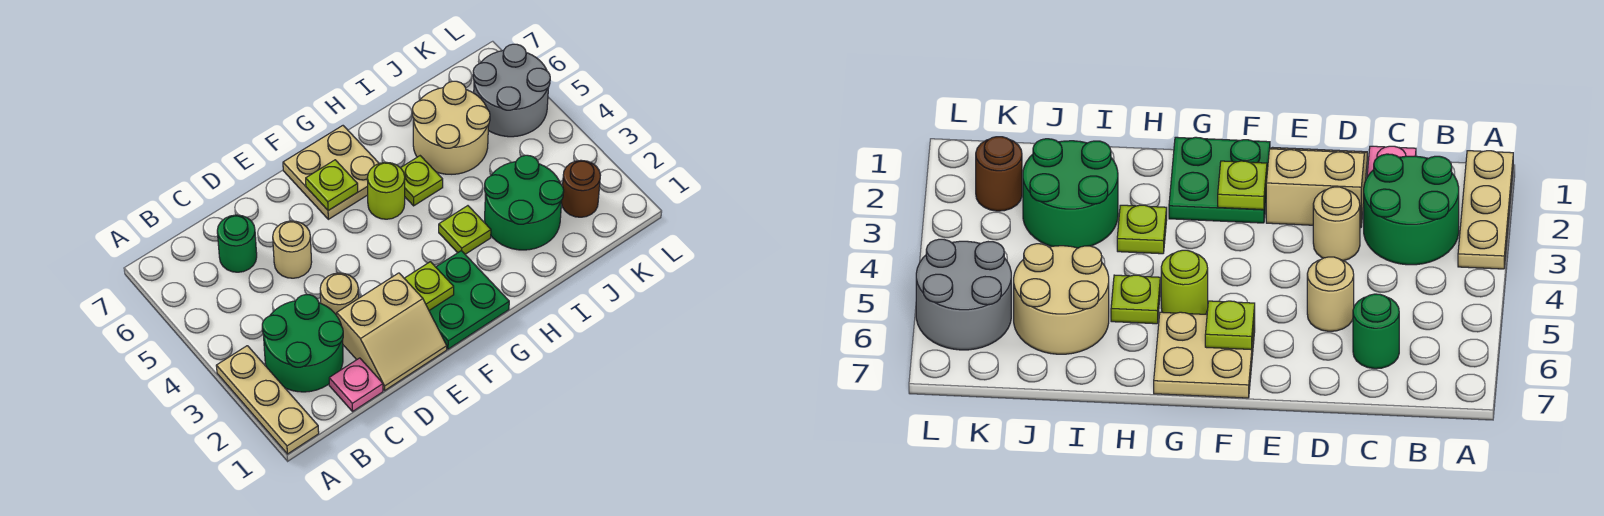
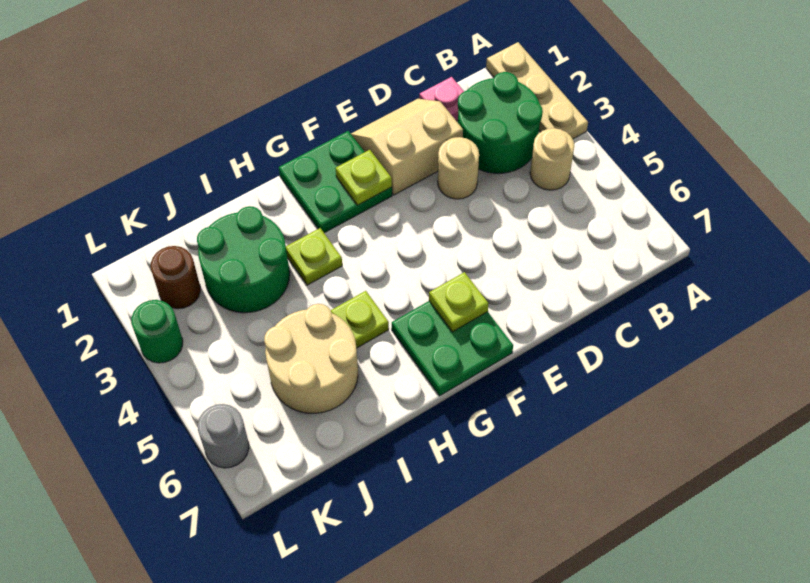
green 1x1 round brick [217,215,257,272] -> green 1x1 round brick moved to [131,300,183,363]
tan 1x1 round brick [273,221,312,278] -> tan 1x1 round brick moved to [530,128,575,190]
tan 2x2 plate [283,126,379,219] -> green 2x2 plate [392,301,513,396]
lime 1x1 round brick [367,162,405,219] -> none
grey 2x2 round brick [473,44,550,137] -> grey 1x1 round brick [198,404,249,468]

